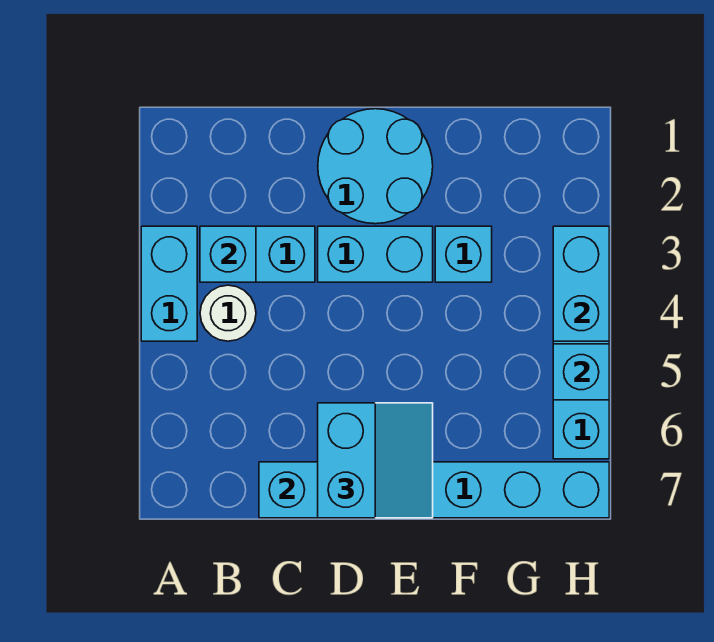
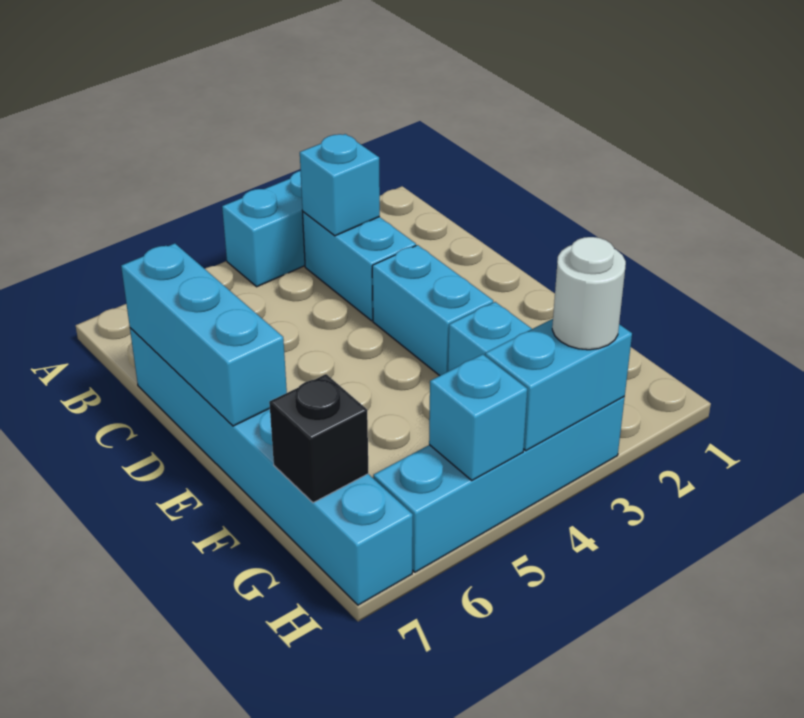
white 1x1 round brick [200,285,256,341] -> white 1x1 round brick moved to [552,237,626,350]
cyan 2x2 round brick [318,109,433,224] -> none
cyan 2x2 slope [318,403,433,518] -> none
none -> black 1x1 brick [269,374,368,503]

